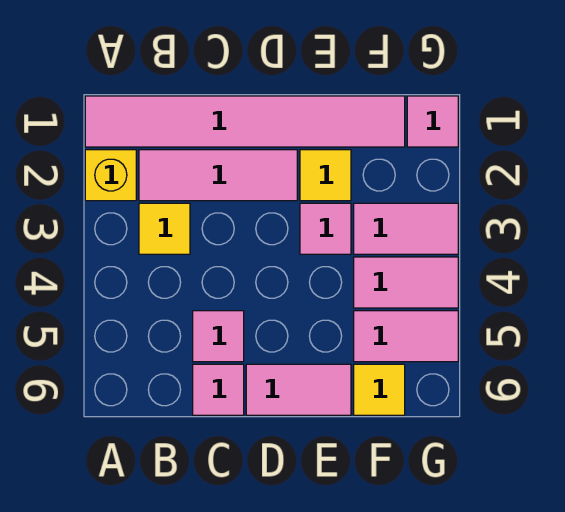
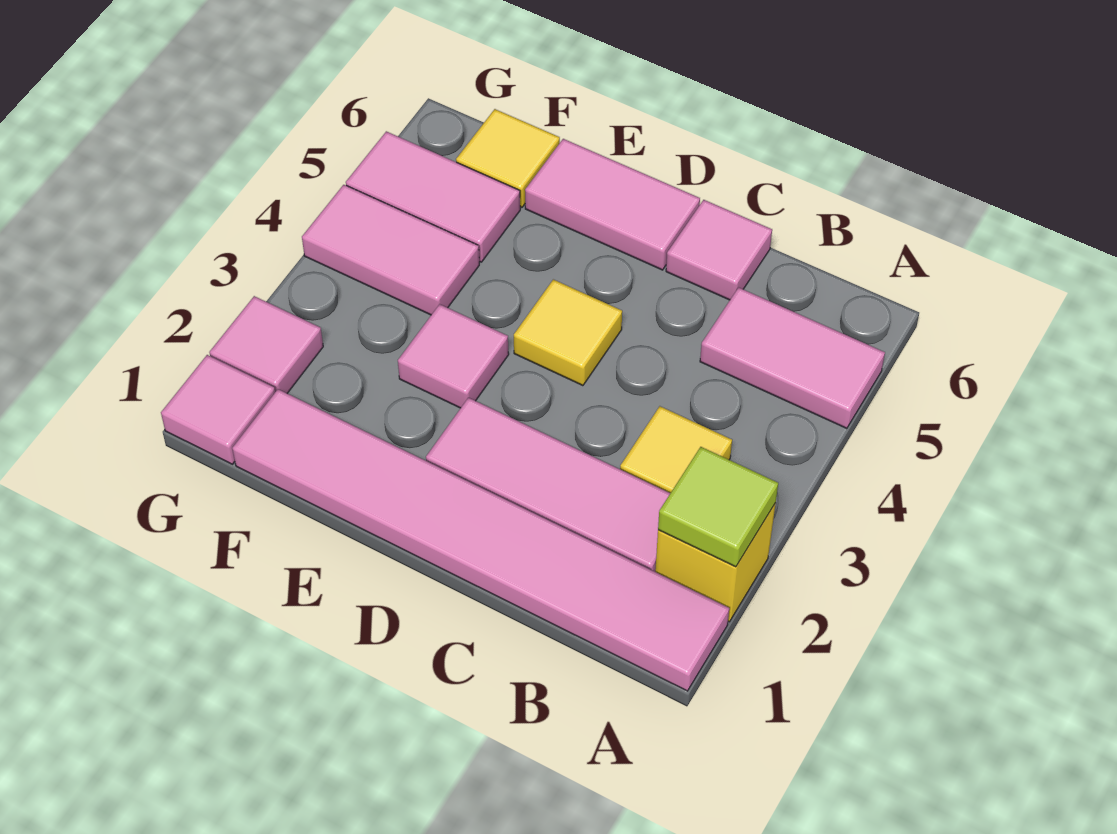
none -> lime 1x1 tile [658,447,778,567]
pink 1x1 tile [193,311,244,362] -> pink 1x1 tile moved to [209,296,323,393]
yellow 1x1 tile [300,150,351,201] -> yellow 1x1 tile moved to [514,279,622,386]
pink 1x2 tile [354,203,458,254] -> pink 1x2 tile moved to [700,287,885,428]

